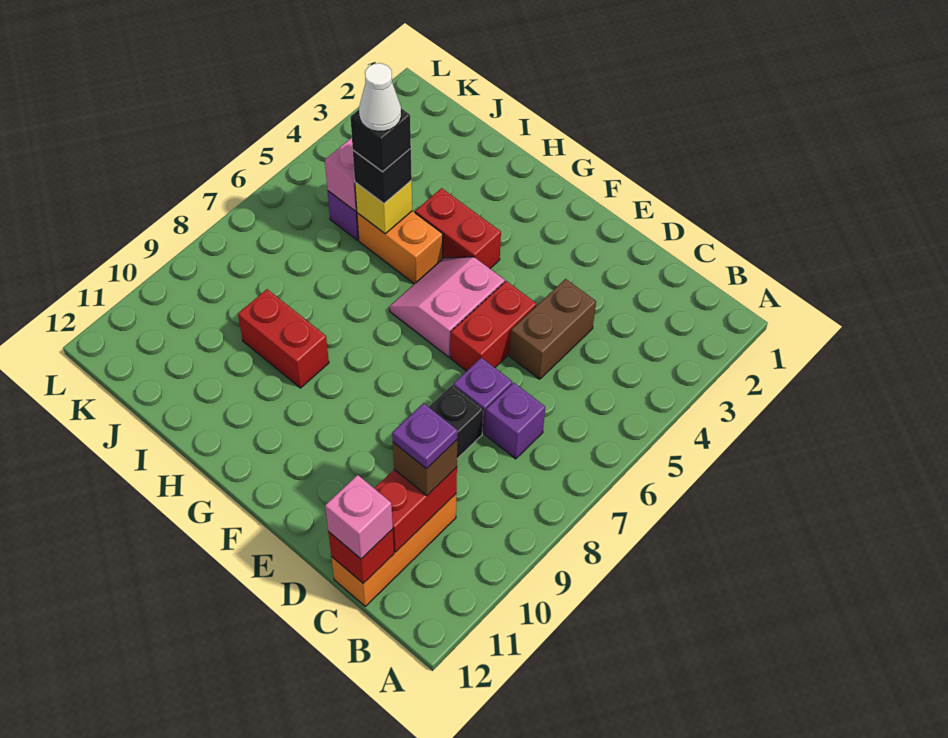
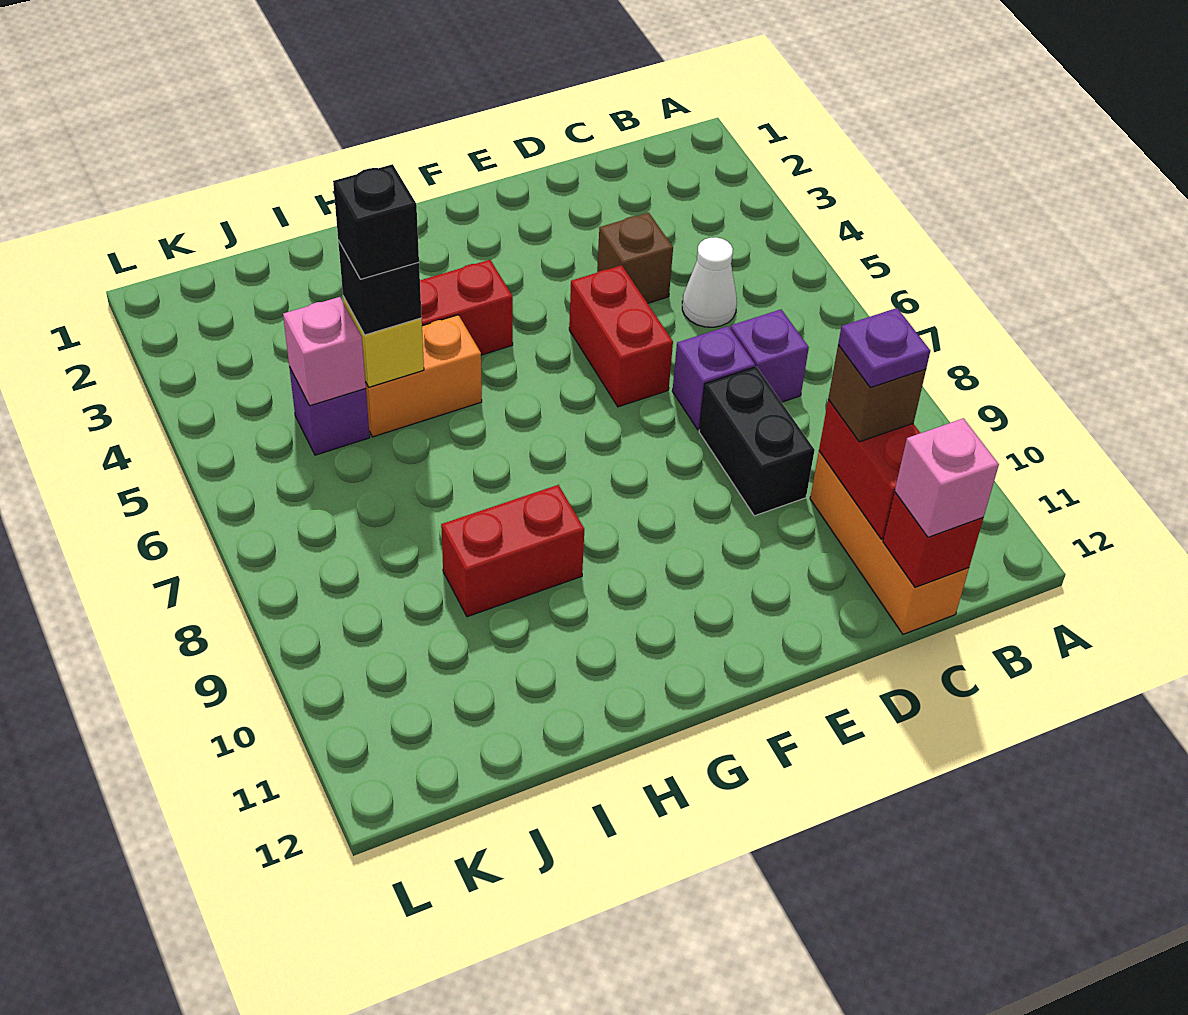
brown 1x2 brick [510,279,596,379] -> brown 1x1 brick [597,213,673,303]
pink 2x2 slope [389,257,505,357] -> none
white 1x1 cone [359,63,401,131] -> white 1x1 cone moved to [682,237,737,327]

